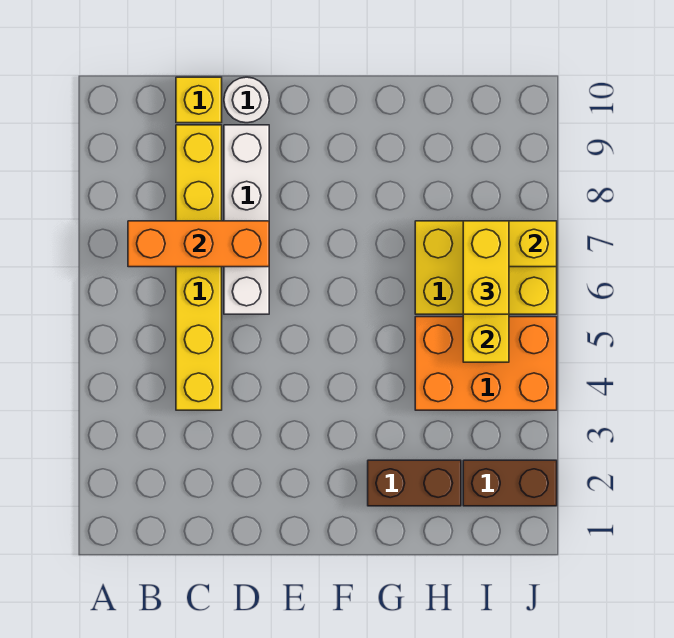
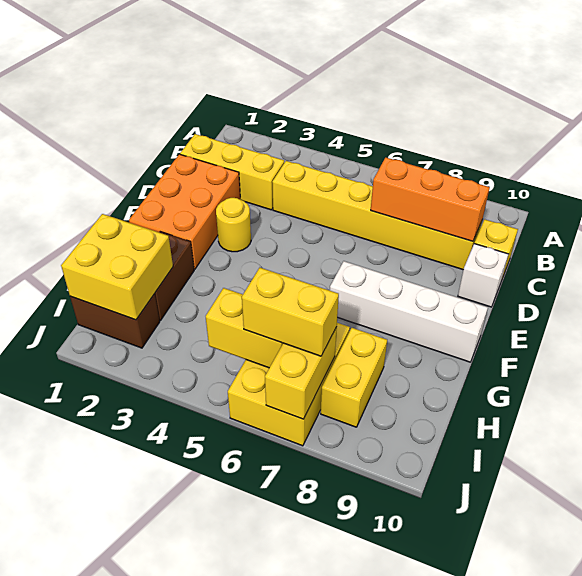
orange 1x3 brick [128,221,269,267] -> orange 1x3 brick turned to [371,158,490,241]
none -> yellow 1x3 brick [180,134,284,210]
white 1x4 brick [224,125,269,314] -> white 1x4 brick moved to [330,261,488,362]
white 1x1 round brick [224,77,269,123] -> white 1x1 brick [458,244,508,307]
none -> yellow 1x1 round brick [216,198,251,252]
none -> yellow 2x2 brick [61,214,173,320]
orange 2x3 brick [415,317,557,410] -> orange 2x3 brick moved to [129,154,240,269]
none -> yellow 1x2 brick [321,328,387,427]
brown 1x2 brick [463,460,557,506] -> brown 1x2 brick turned to [70,294,160,348]

